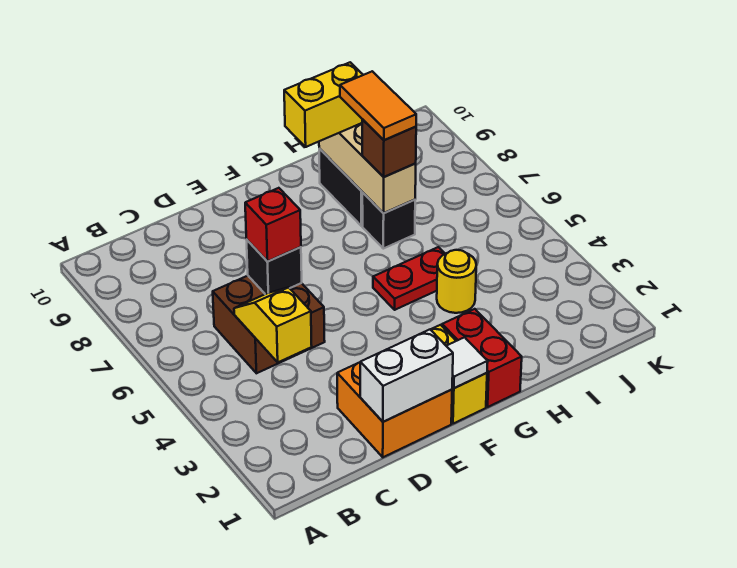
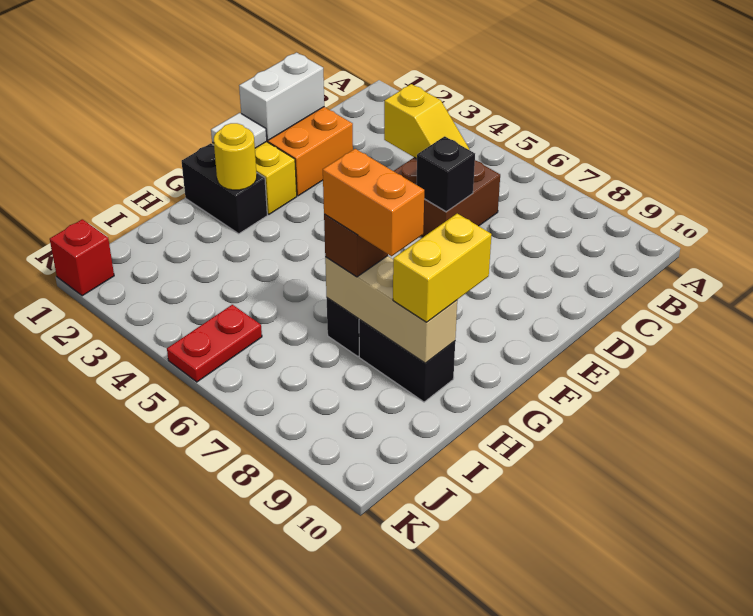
red 1x1 brick [245,188,301,262] -> red 1x1 brick moved to [50,219,114,296]
red 1x2 brick [442,309,522,407] -> black 1x2 brick [182,143,267,234]
red 1x2 plate [373,247,445,310] -> red 1x2 plate moved to [167,305,262,382]
yellow 1x1 round brick [437,250,476,313] -> yellow 1x1 round brick moved to [214,123,257,190]
orange 1x2 tile [340,71,416,140] -> orange 1x2 brick [323,149,424,256]

